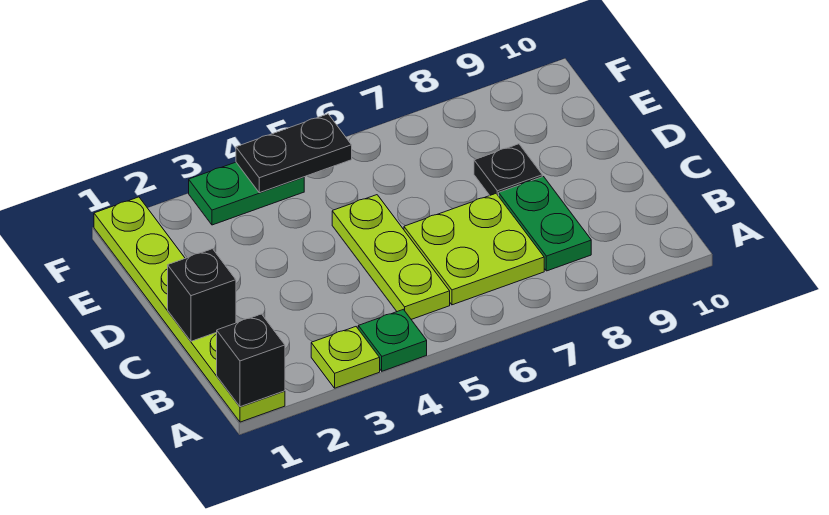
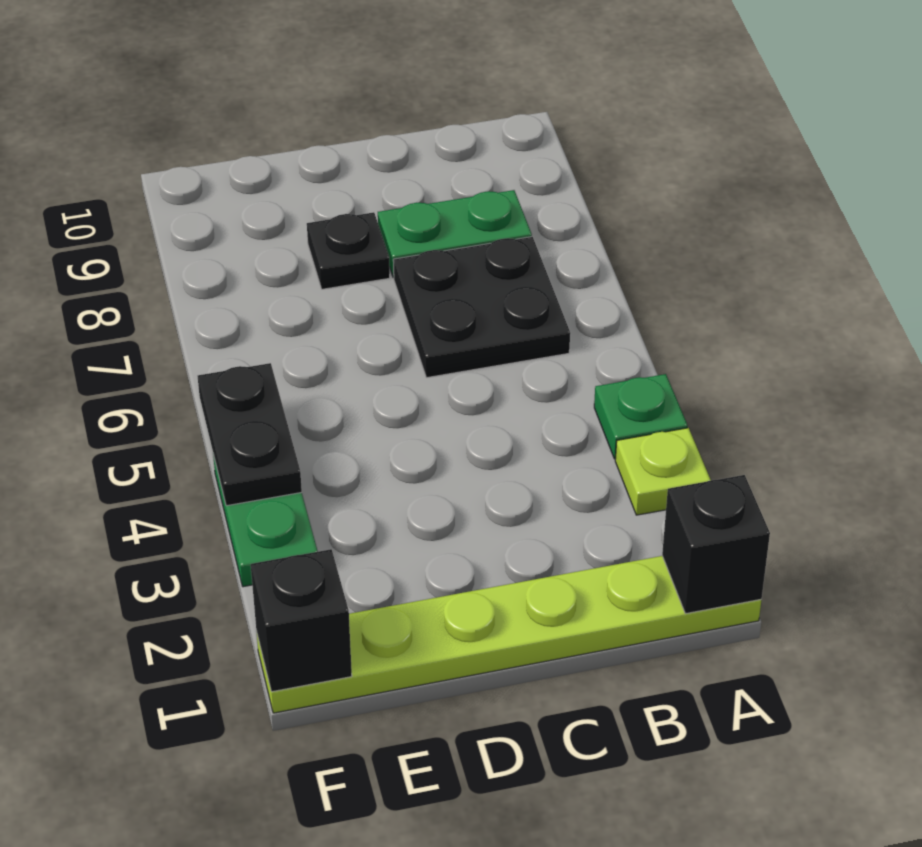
lime 1x3 plate [332,195,450,319] -> none
lime 2x2 plate [404,194,544,305] -> black 2x2 plate [393,237,570,378]
black 1x1 brick [168,249,236,341] -> black 1x1 brick moved to [251,549,352,692]

